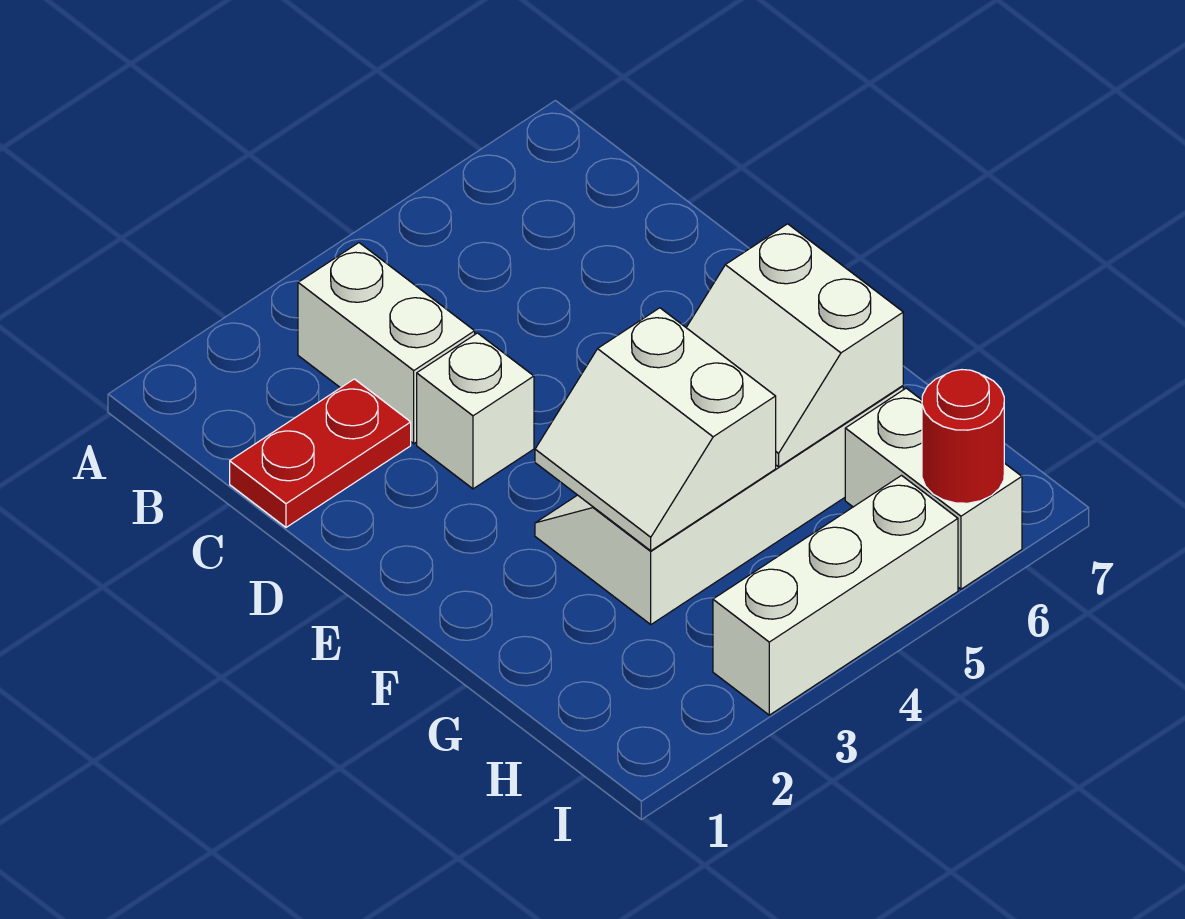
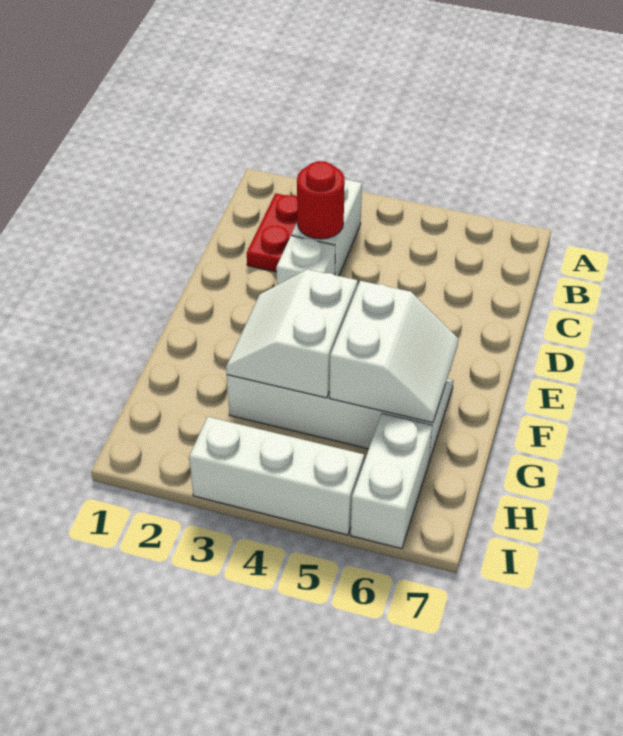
red 1x2 plate [230,379,411,527] -> red 1x2 plate turned to [247,193,297,272]
white 2x2 slope [686,224,903,467] -> white 2x2 slope turned to [330,281,458,423]
red 1x1 round brick [922,370,1004,503] -> red 1x1 round brick moved to [297,161,345,239]

